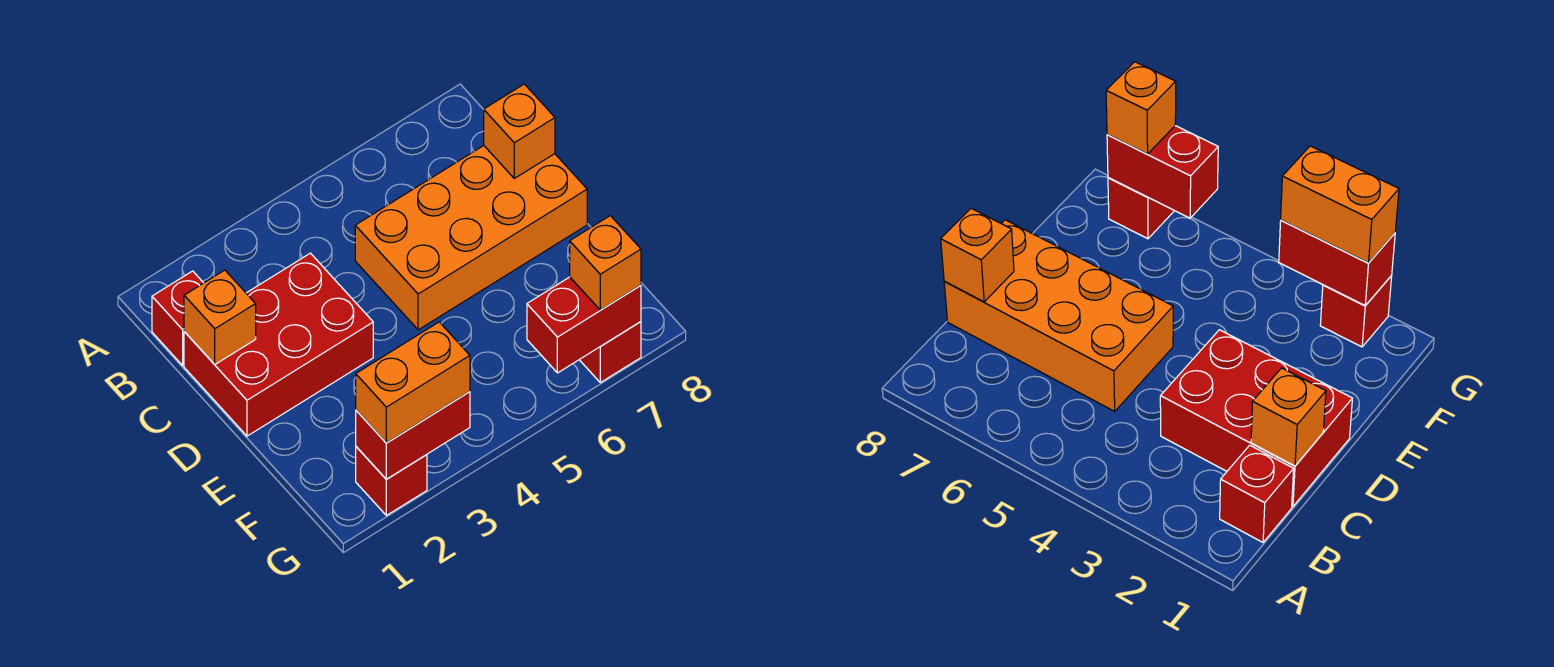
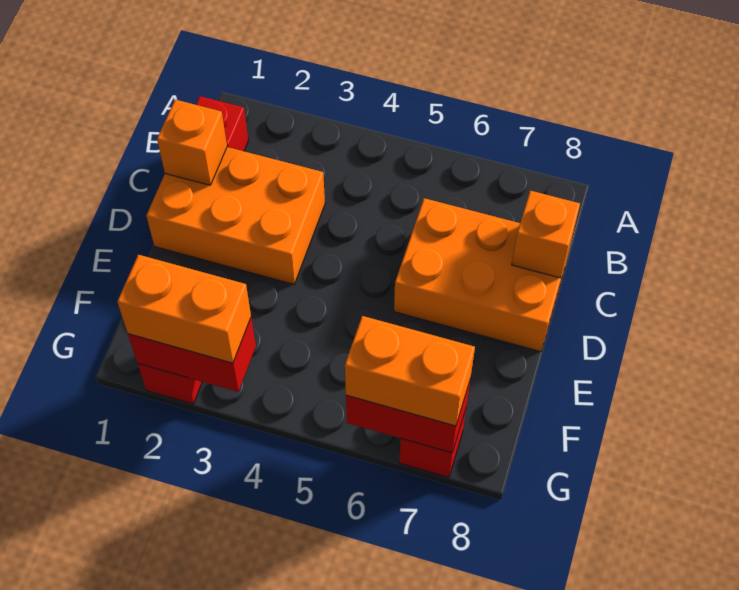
red 2x3 brick [184,253,373,436] -> orange 2x3 brick [146,147,325,284]
orange 2x4 brick [355,146,587,330] -> orange 2x3 brick [394,198,571,352]
orange 1x1 brick [570,216,641,310] -> orange 1x2 brick [345,316,475,426]

